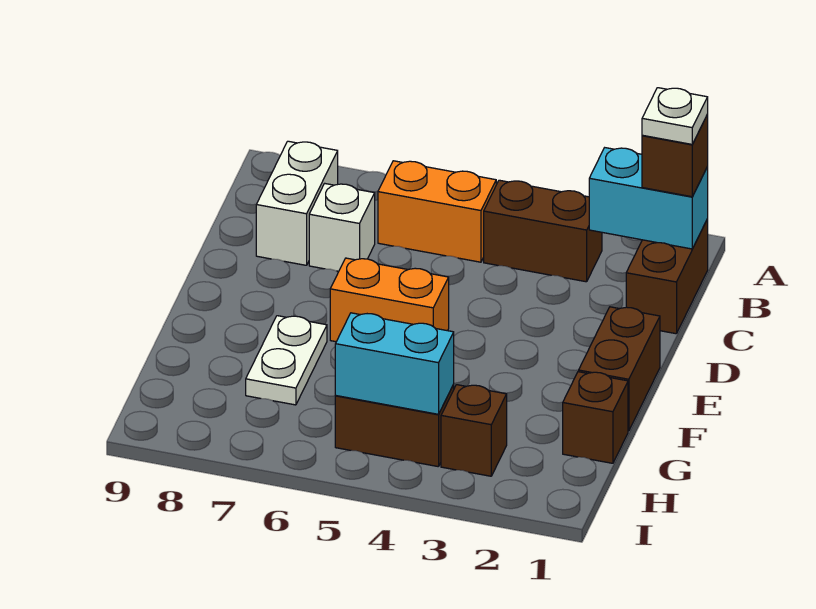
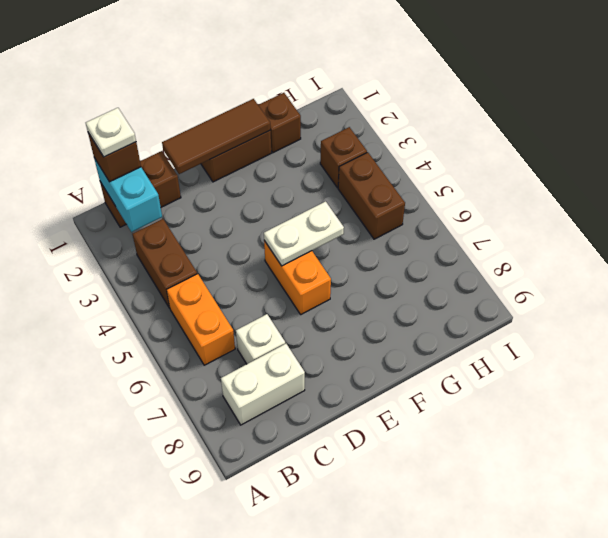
none -> brown 1x3 tile [162,99,270,174]
white 1x2 plate [246,316,327,405] -> white 1x2 plate moved to [264,201,344,266]
cyan 1x2 brick [335,313,454,414] -> none

